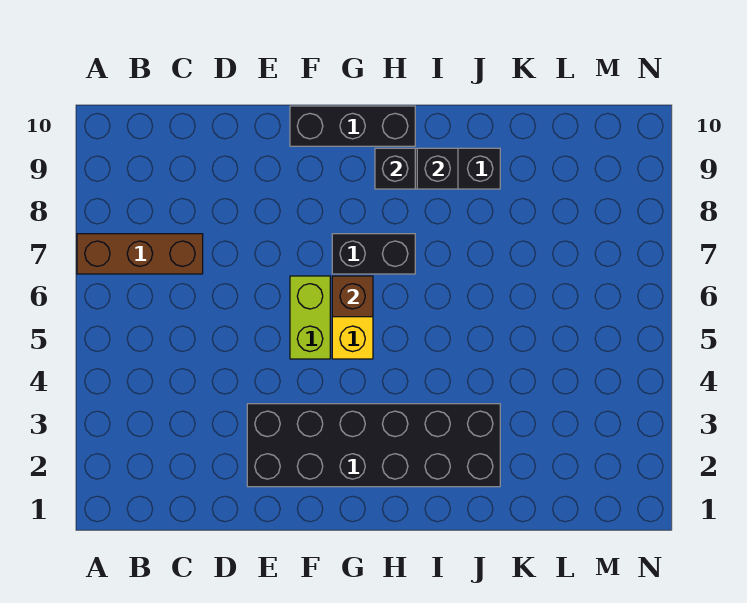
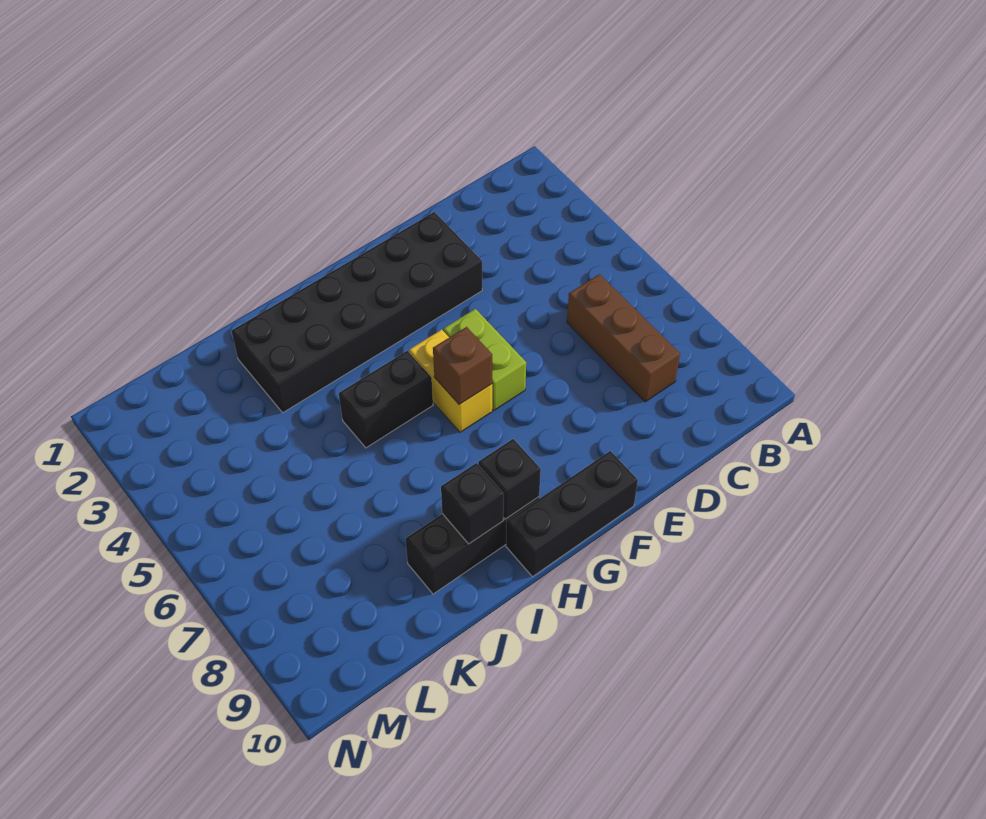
brown 1x3 brick [77,234,203,274] -> brown 1x3 brick turned to [567,274,680,402]
black 1x2 brick [332,234,415,274] -> black 1x2 brick moved to [339,351,433,448]

